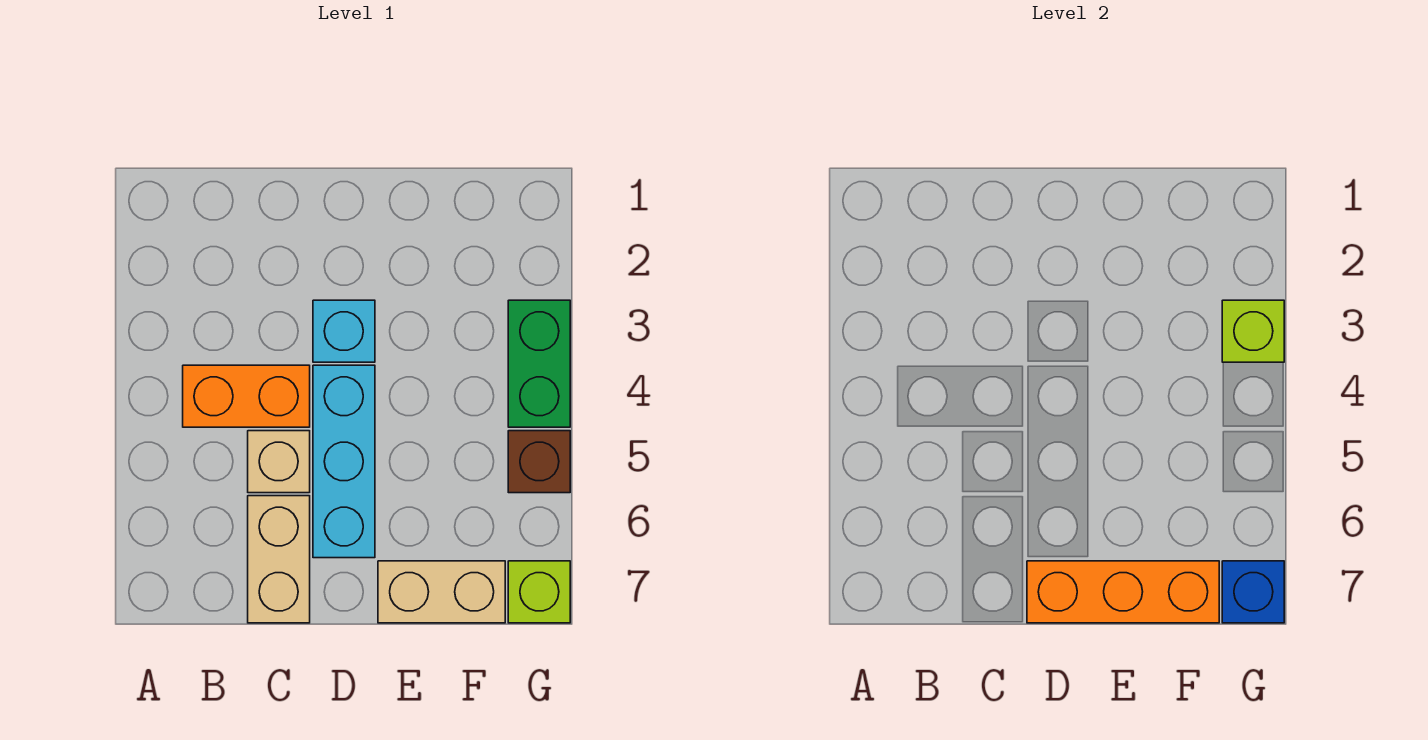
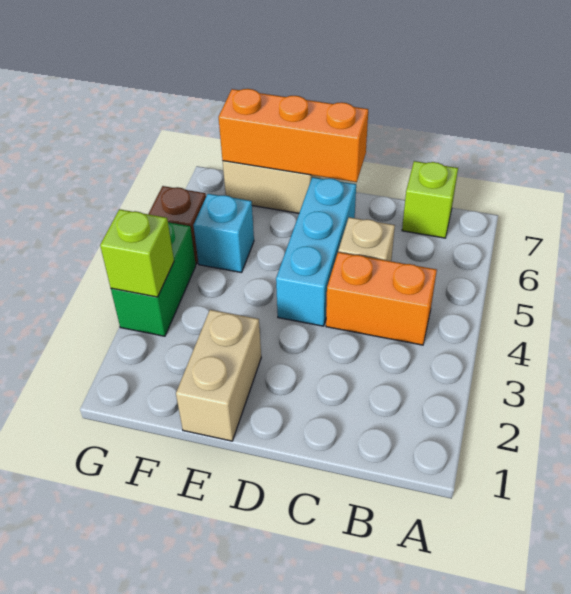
tan 1x2 brick [248,496,310,623] -> tan 1x2 brick moved to [176,310,261,441]
cyan 1x1 brick [313,300,375,362] -> cyan 1x1 brick moved to [193,194,254,273]
lime 1x1 brick [508,561,570,623] -> lime 1x1 brick moved to [402,161,458,238]
blue 1x1 brick [1222,561,1284,623] -> none

